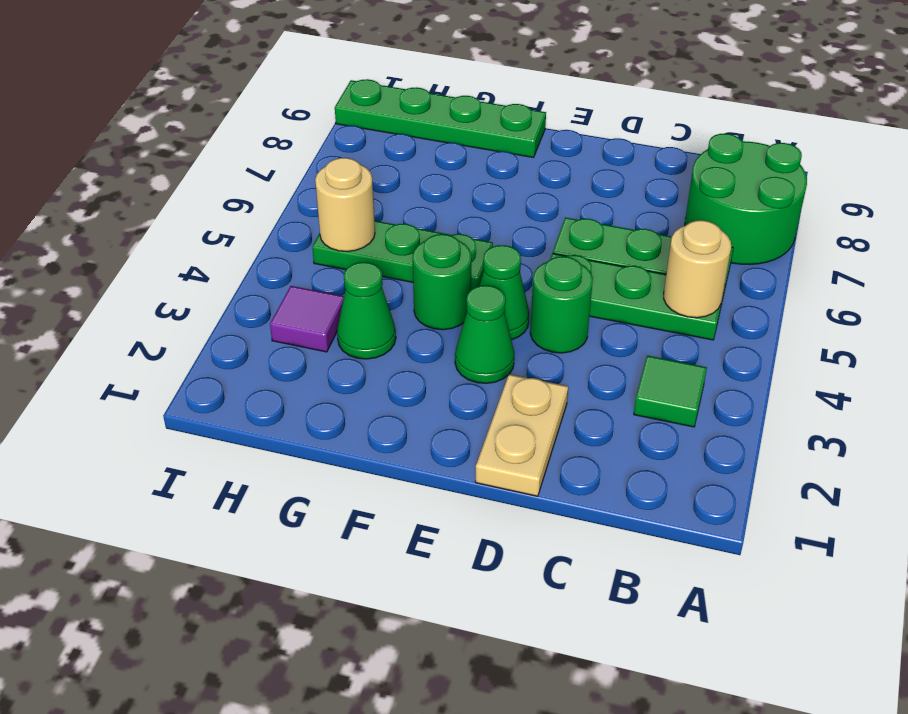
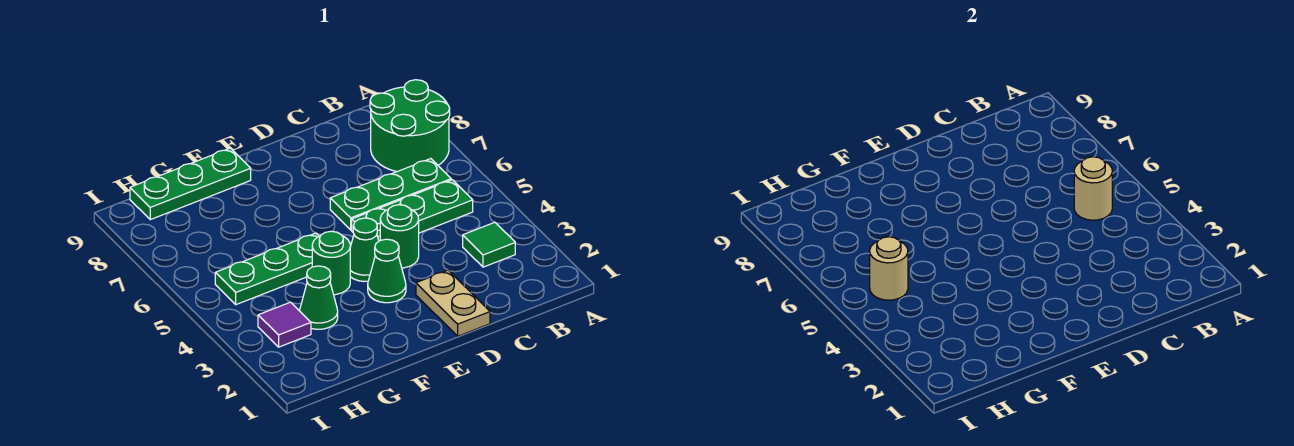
green 1x4 plate [335,79,546,157] -> green 1x3 plate [130,148,251,220]

